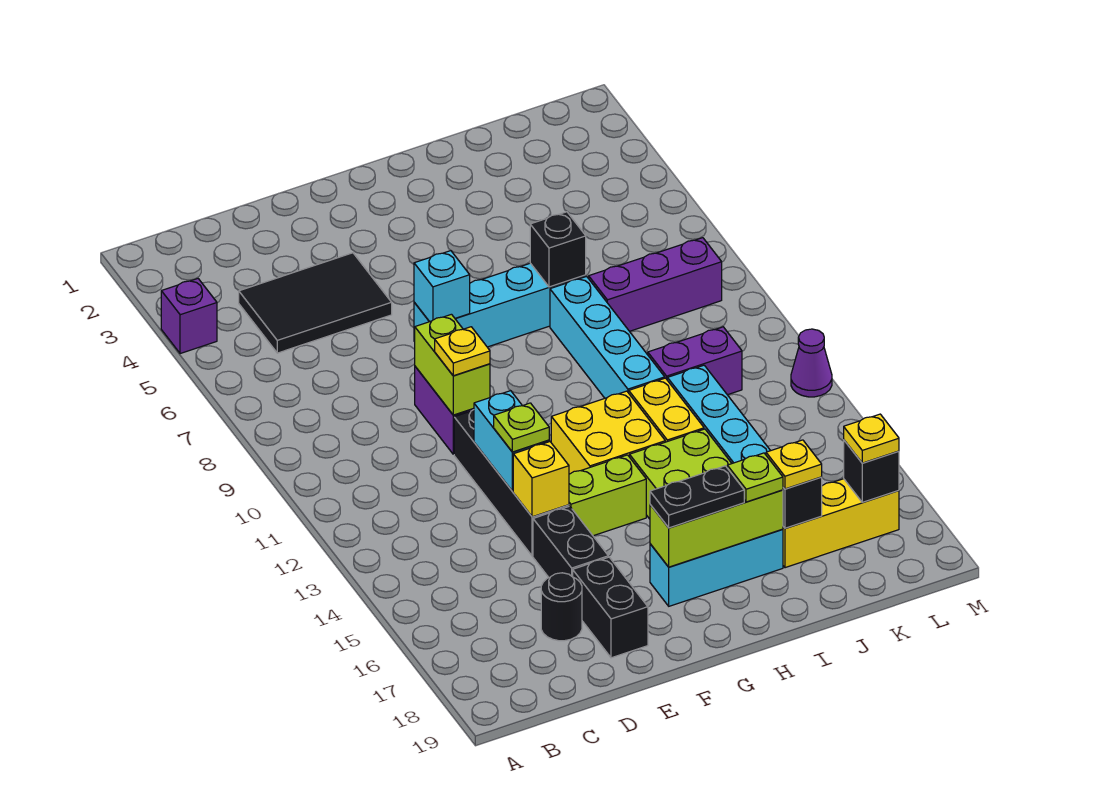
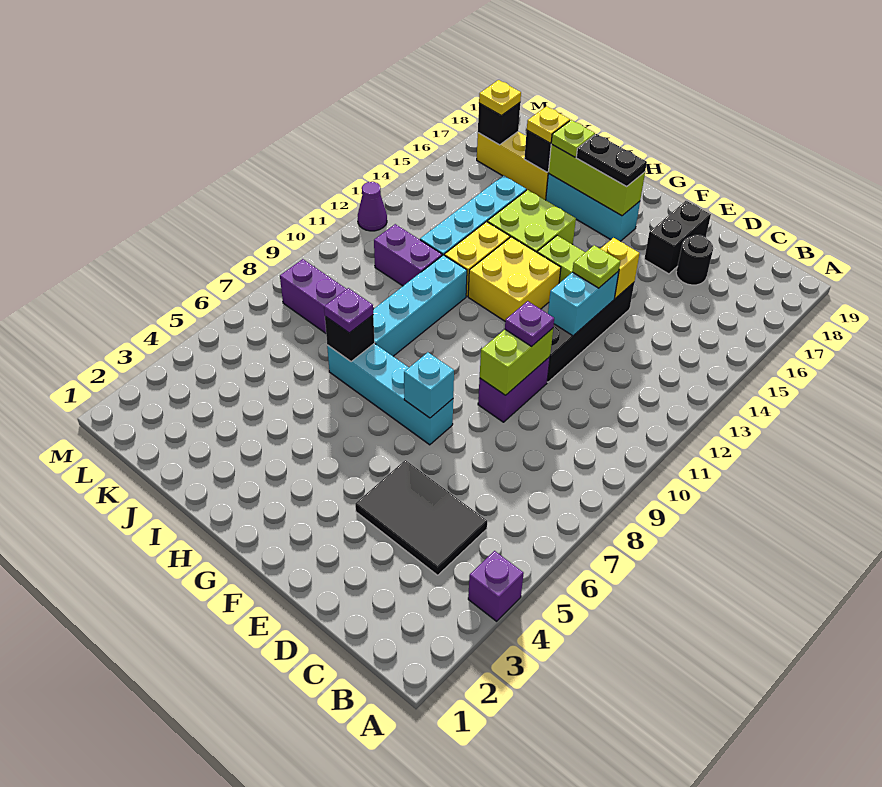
yellow 1x1 plate [435,327,490,376] -> purple 1x1 plate [505,301,554,346]
black 1x2 brick [533,506,608,577] -> none
none -> purple 1x1 plate [324,288,373,333]

